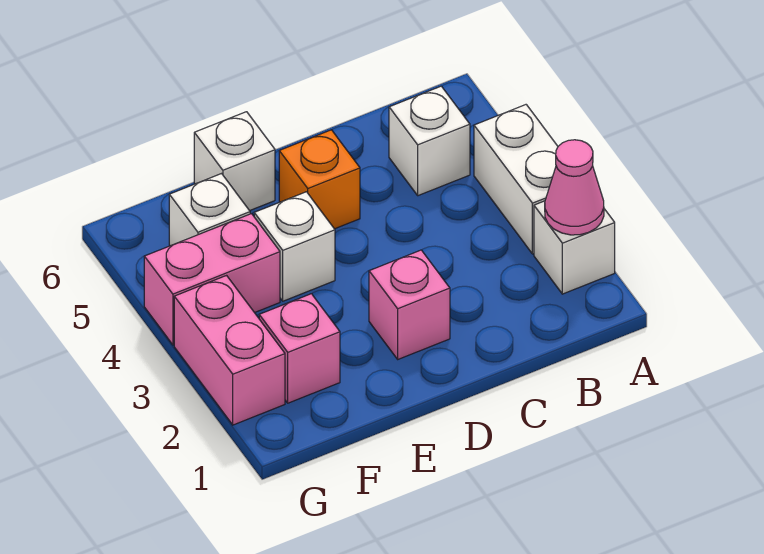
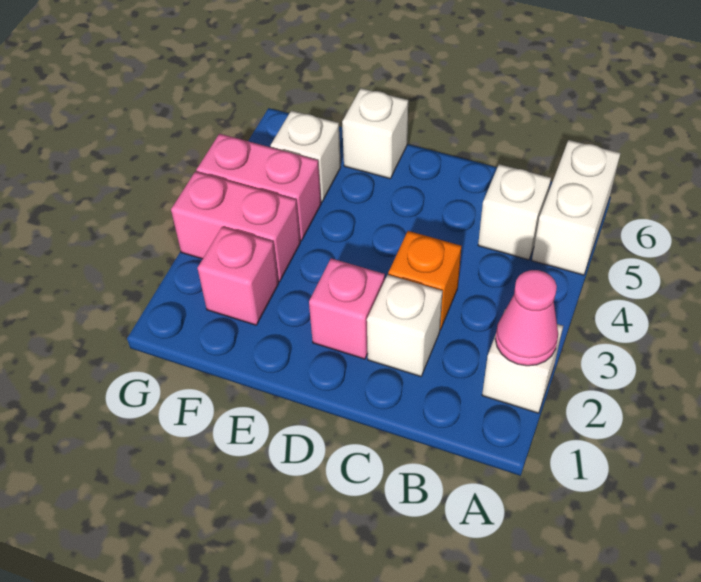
white 1x2 brick [474,105,558,254] -> white 1x2 brick moved to [532,140,621,275]
orange 1x1 brick [279,130,360,229] -> orange 1x1 brick moved to [388,231,461,330]
white 1x1 brick [254,192,335,301] -> white 1x1 brick moved to [367,275,443,377]
pink 1x2 brick [174,276,285,425] -> pink 1x2 brick turned to [171,171,300,282]

